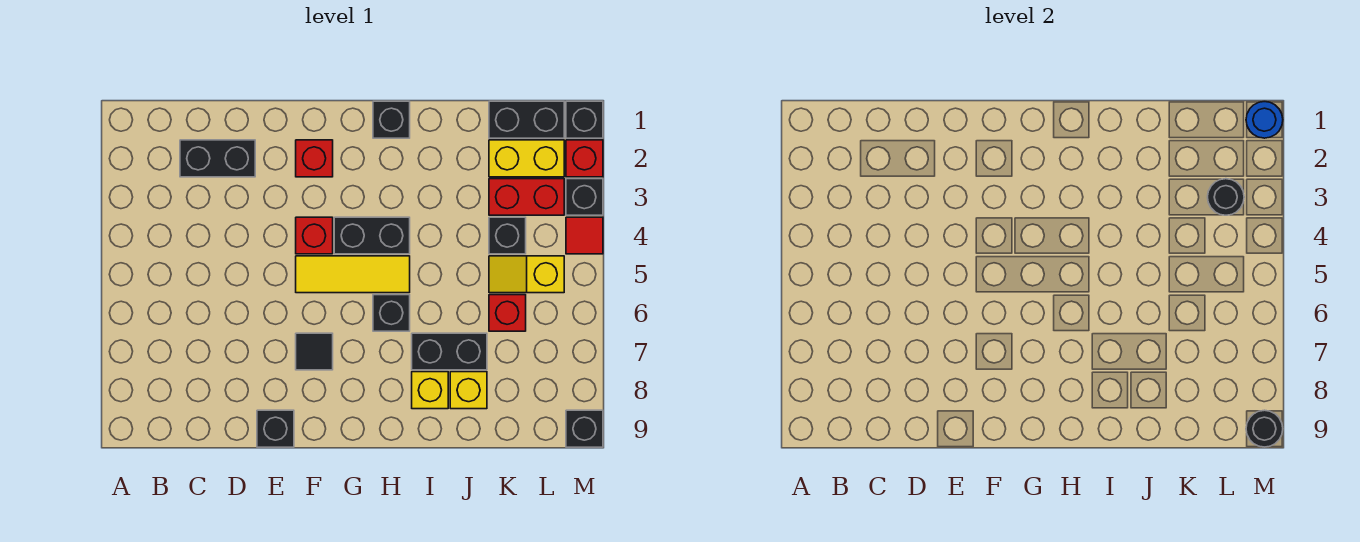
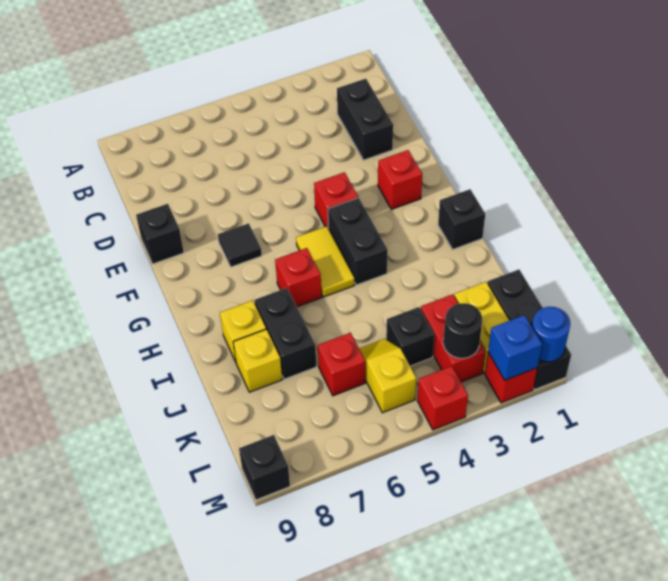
yellow 1x3 tile [296,256,410,293] -> yellow 1x2 tile [296,226,354,297]
black 1x1 brick [373,295,410,331] -> red 1x1 brick [275,248,322,307]
none -> blue 1x1 brick [488,315,542,380]
black 1x1 brick [566,179,603,215] -> none
red 1x1 tile [566,217,603,254] -> red 1x1 brick [417,366,468,430]
black 1x1 round brick [1246,410,1283,447] -> none

